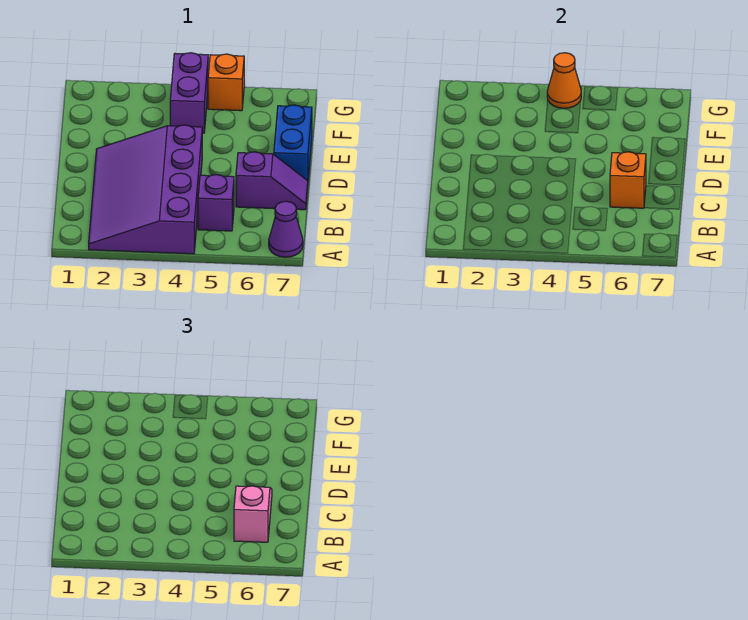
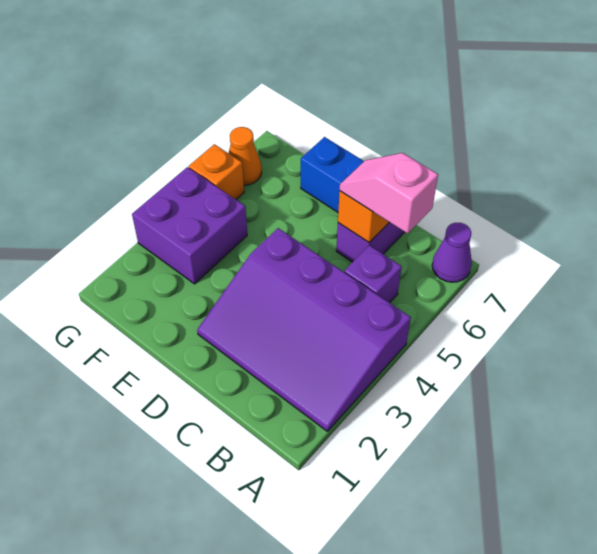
purple 1x2 brick [170,53,208,133] -> purple 2x2 brick [132,167,247,284]
orange 1x1 cone [547,53,581,108] -> orange 1x1 cone moved to [229,127,262,185]

